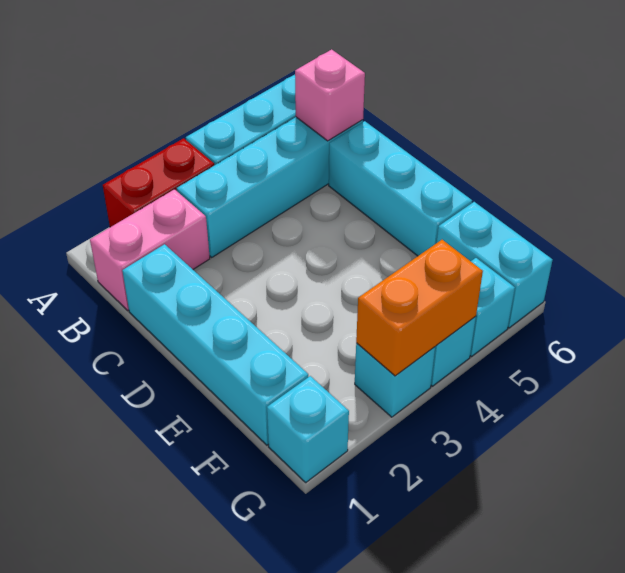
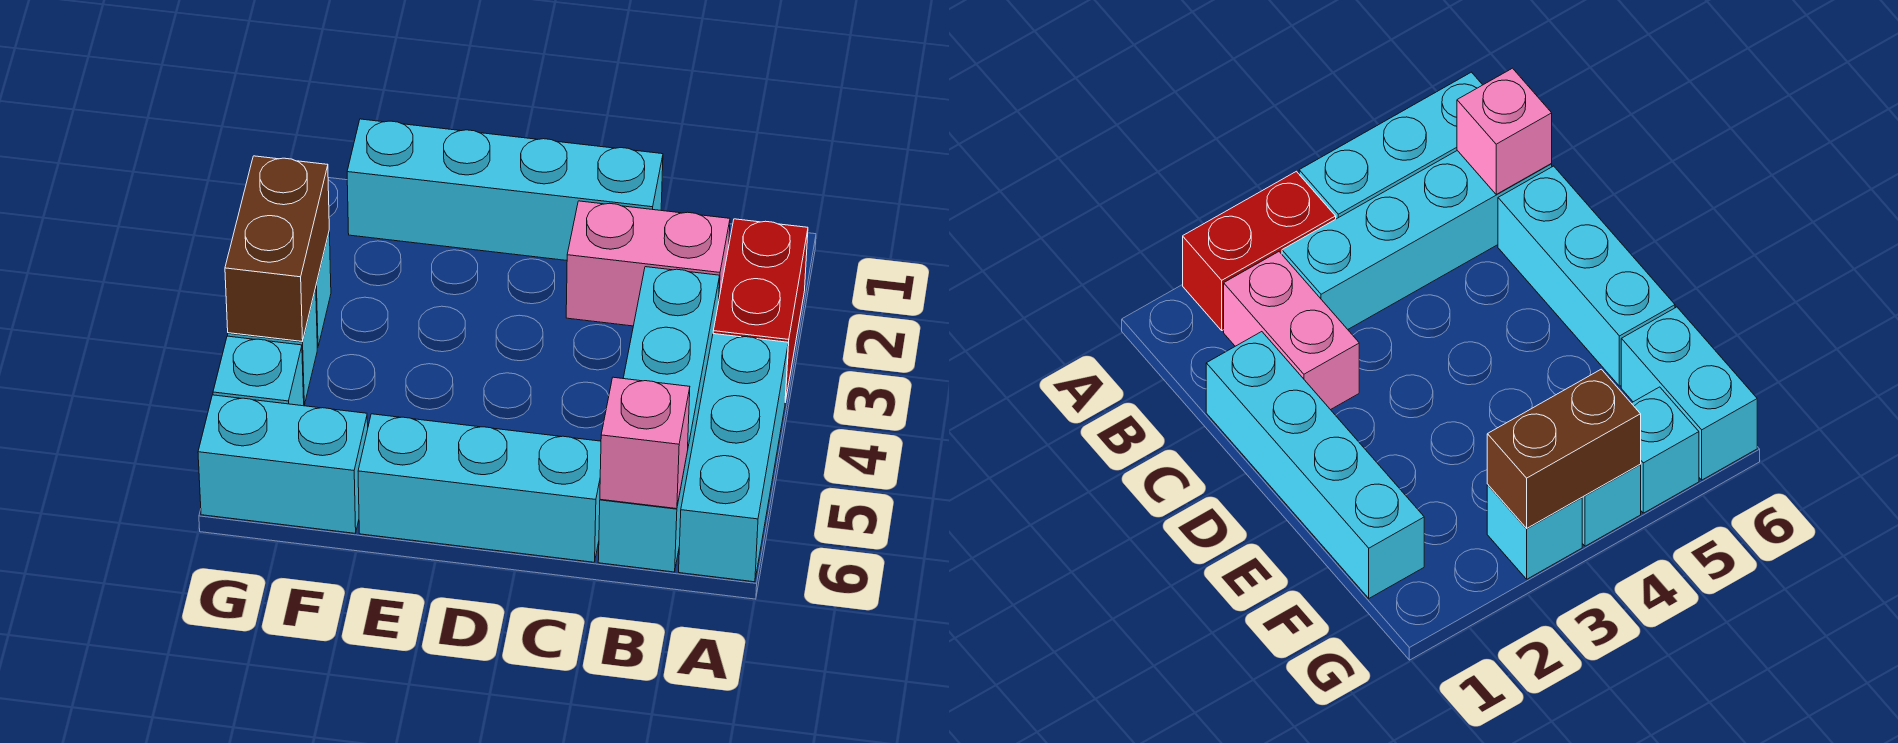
pink 1x2 brick [90,189,210,310] -> pink 1x2 brick turned to [566,201,730,326]
cyan 1x1 brick [267,376,349,482] -> none
orange 1x2 brick [356,240,483,376] -> brown 1x2 brick [225,156,329,342]

